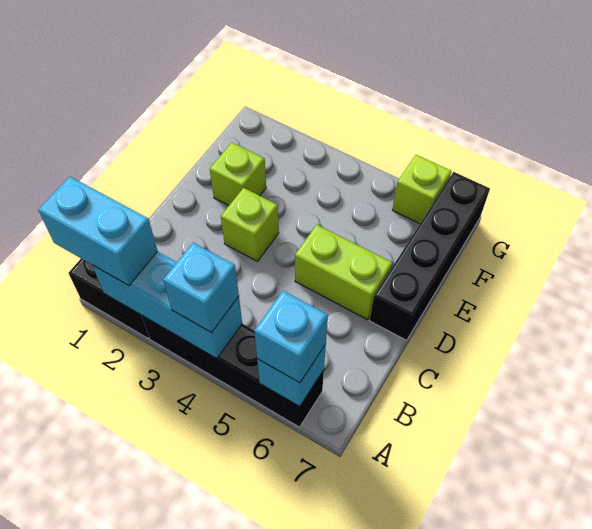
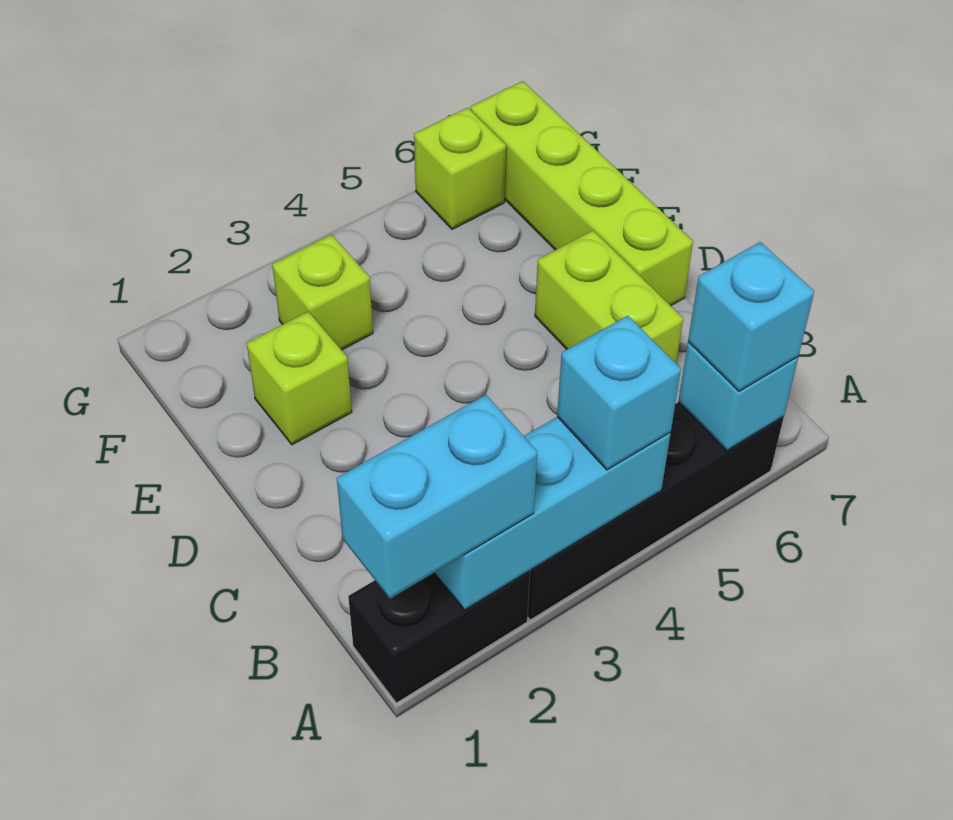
lime 1x1 brick [221,188,279,261] -> lime 1x1 brick moved to [272,235,373,350]
lime 1x2 brick [295,225,392,320] -> lime 1x2 brick turned to [535,230,683,363]
black 1x4 brick [370,172,490,340] -> lime 1x4 brick [471,81,693,306]

